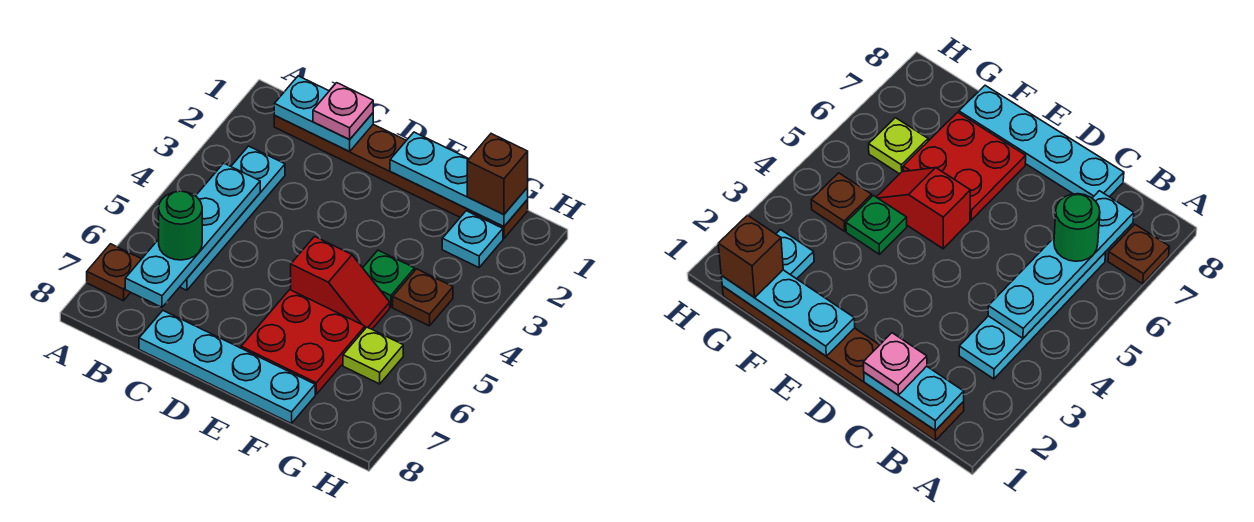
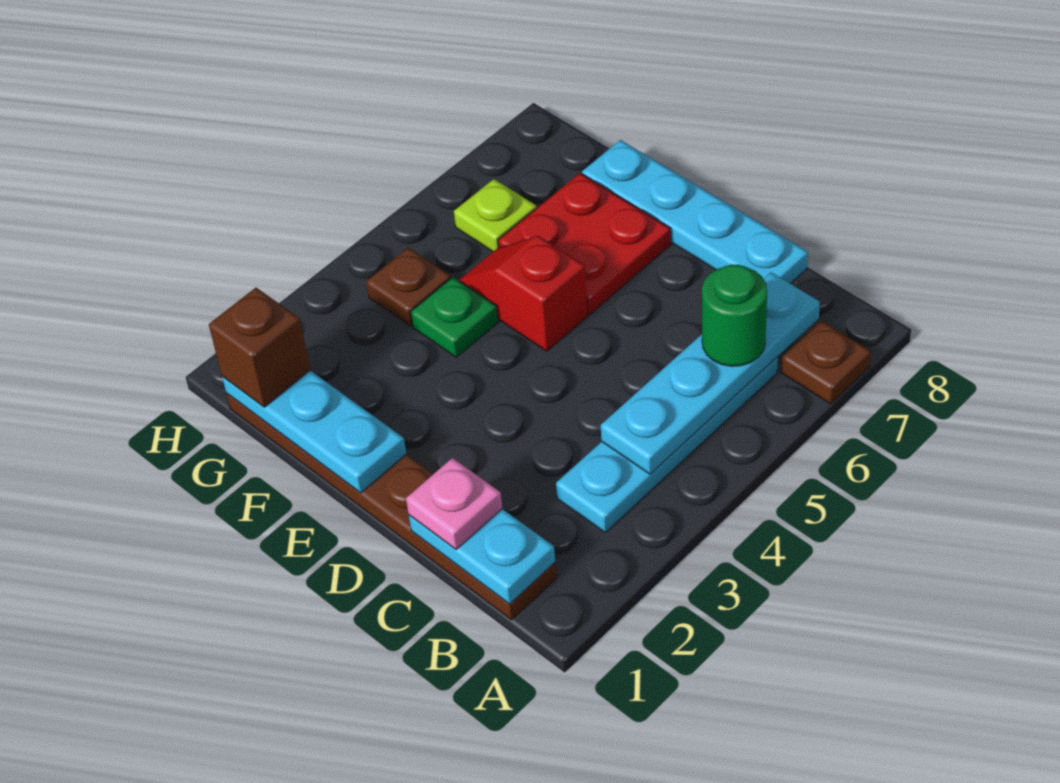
cyan 1x1 plate [442,211,503,268] -> none

